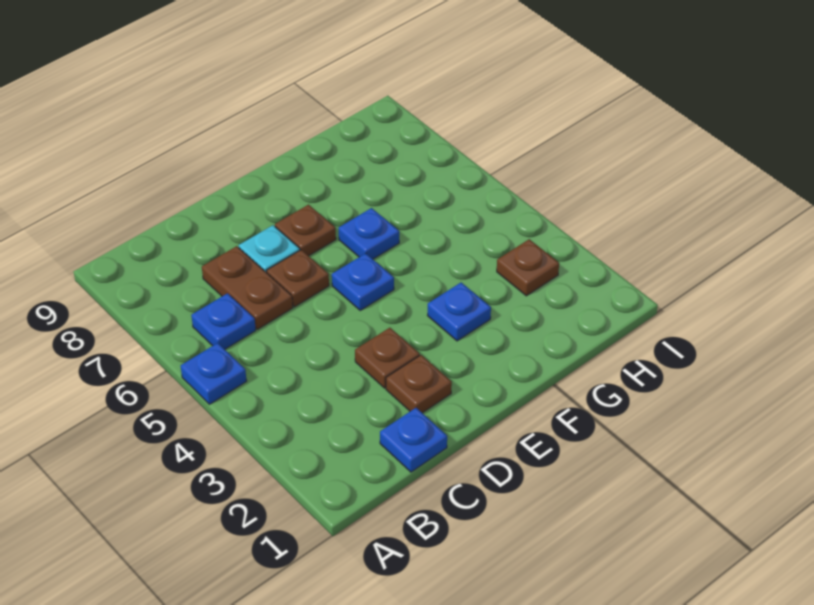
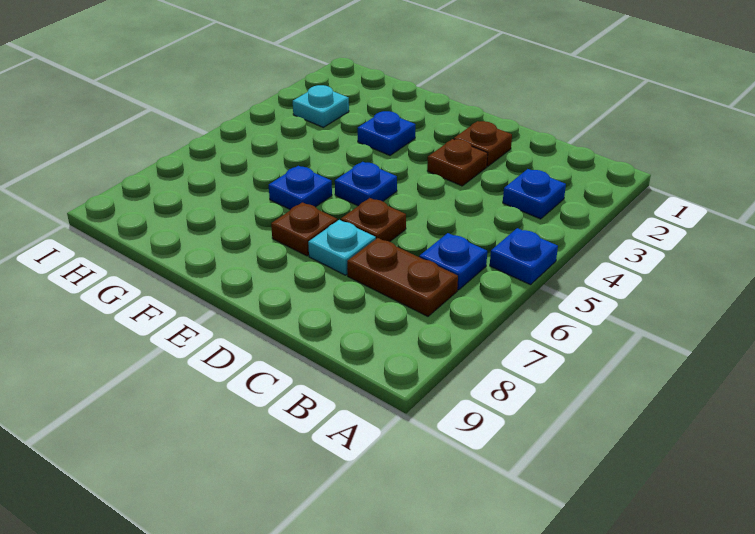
blue 1x1 plate [380,408,447,472] -> blue 1x1 plate moved to [503,169,566,219]
brown 1x2 plate [202,246,293,329] -> brown 1x2 plate turned to [347,238,458,316]
brown 1x1 plate [497,239,559,296] -> cyan 1x1 plate [293,85,349,127]

